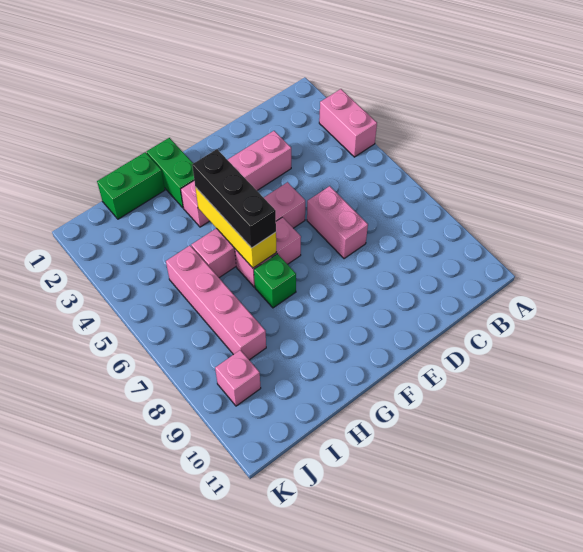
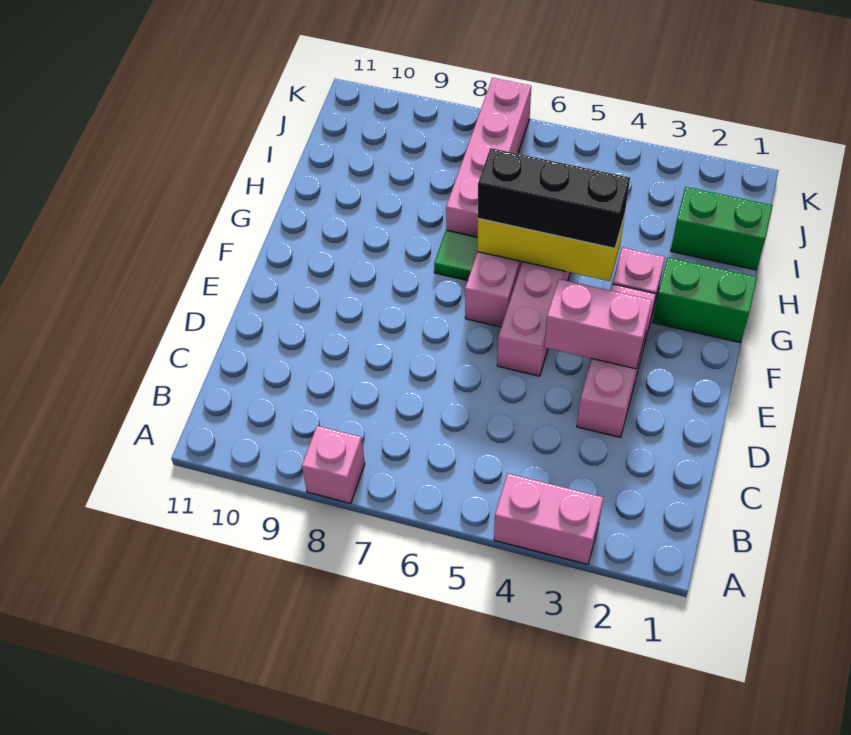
pink 1x2 brick [307,186,368,259] -> pink 1x2 brick moved to [545,279,652,369]
green 1x1 brick [254,254,296,308] -> green 1x1 tile [434,230,478,281]
green 1x2 brick [97,152,165,219] -> green 1x2 brick turned to [671,187,773,270]
pink 1x4 brick [166,246,266,360] -> pink 1x4 brick turned to [446,78,531,237]
pink 1x1 brick [215,350,261,406] -> pink 1x1 brick moved to [302,426,365,503]

